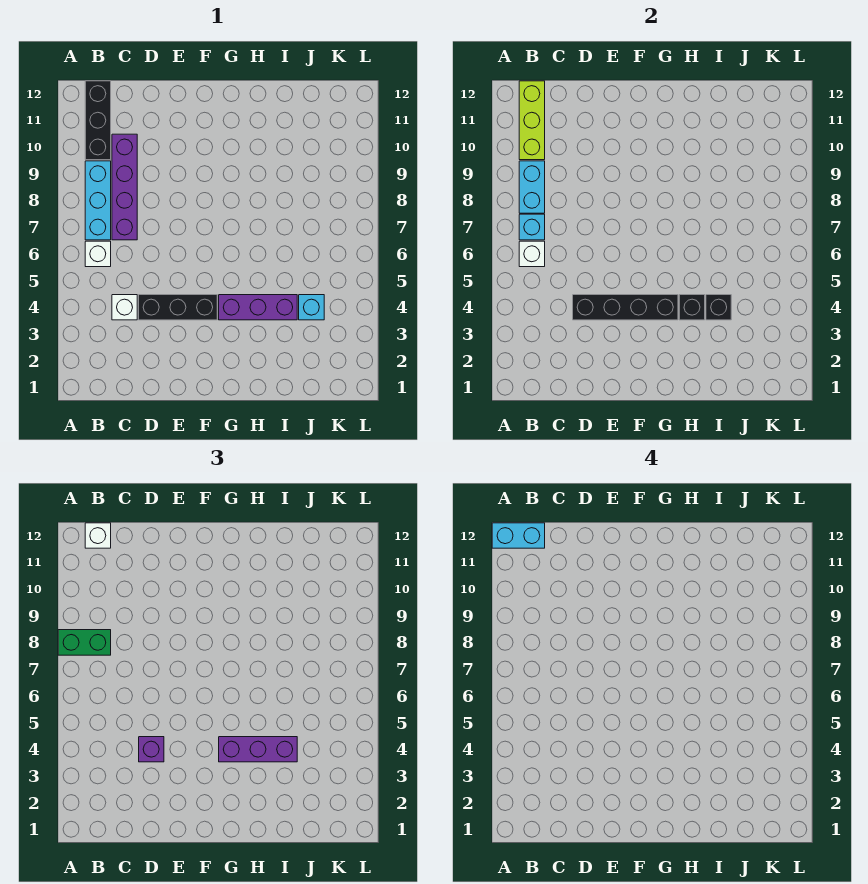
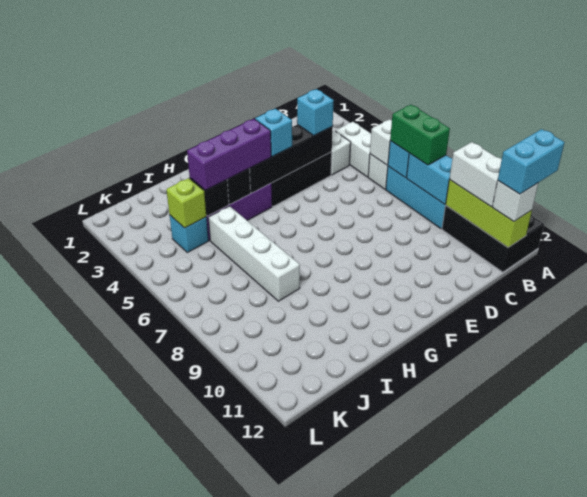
green 1x2 brick [58,630,111,655] -> green 1x2 brick turned to [390,105,450,165]
none -> white 1x2 brick [336,122,371,177]
black 1x3 brick [85,81,111,160] -> black 2x3 brick [442,206,544,272]
none -> white 1x2 brick [449,142,502,206]
purple 1x4 brick [112,134,137,240] -> none
purple 1x1 brick [139,737,164,762] -> cyan 1x1 brick [297,89,334,135]
none -> cyan 1x1 brick [255,109,292,157]
none -> white 1x4 brick [208,206,300,301]
none -> lime 1x1 brick [166,178,206,228]

